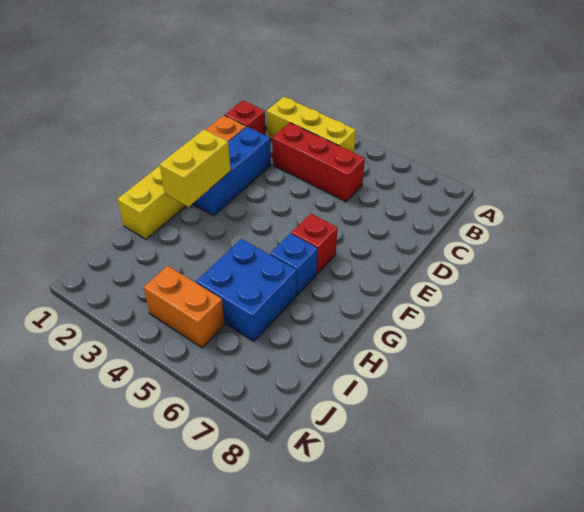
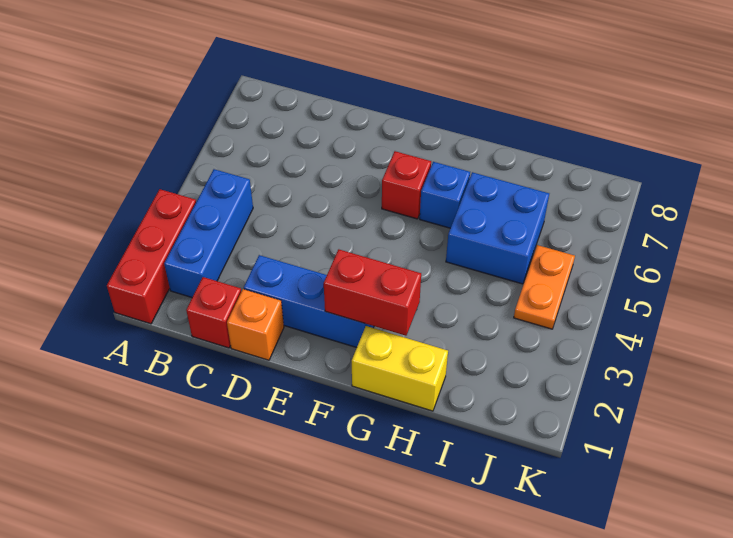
yellow 1x3 brick [267,97,356,153] -> blue 1x3 brick [164,169,253,297]
red 1x3 brick [272,123,365,202] -> red 1x3 brick moved to [107,189,196,324]
yellow 1x2 brick [160,129,231,207] -> red 1x2 brick [324,249,421,336]
orange 1x2 brick [144,266,225,348] -> orange 1x2 plate [514,245,575,329]

